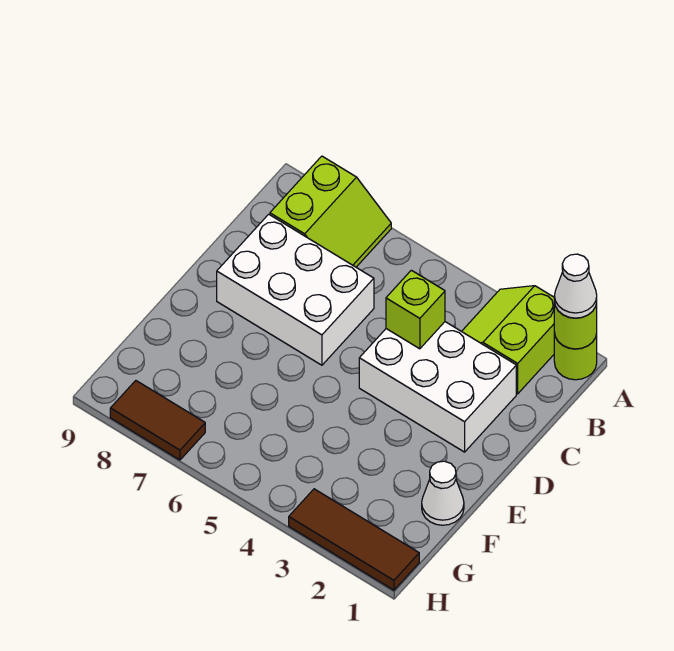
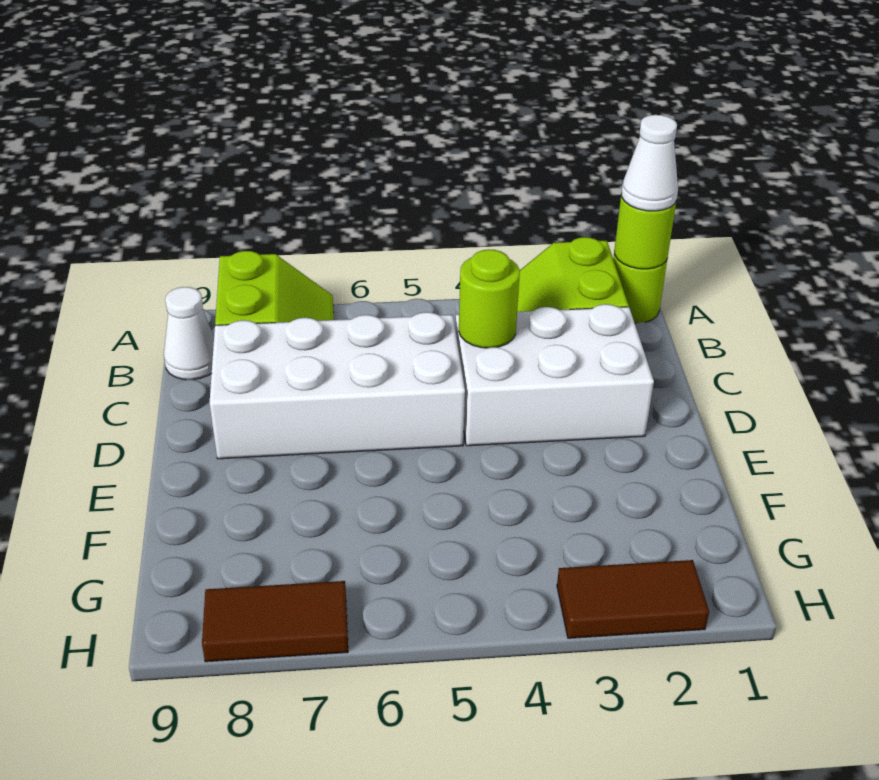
lime 1x1 brick [386,270,445,349] -> lime 1x1 round brick [459,249,520,348]
white 2x3 brick [217,214,374,365] -> white 2x4 brick [210,312,465,459]
white 1x1 cone [422,461,464,525] -> white 1x1 cone moved to [164,287,214,380]
brown 1x3 tile [289,489,419,590] -> brown 1x2 tile [557,560,709,638]

